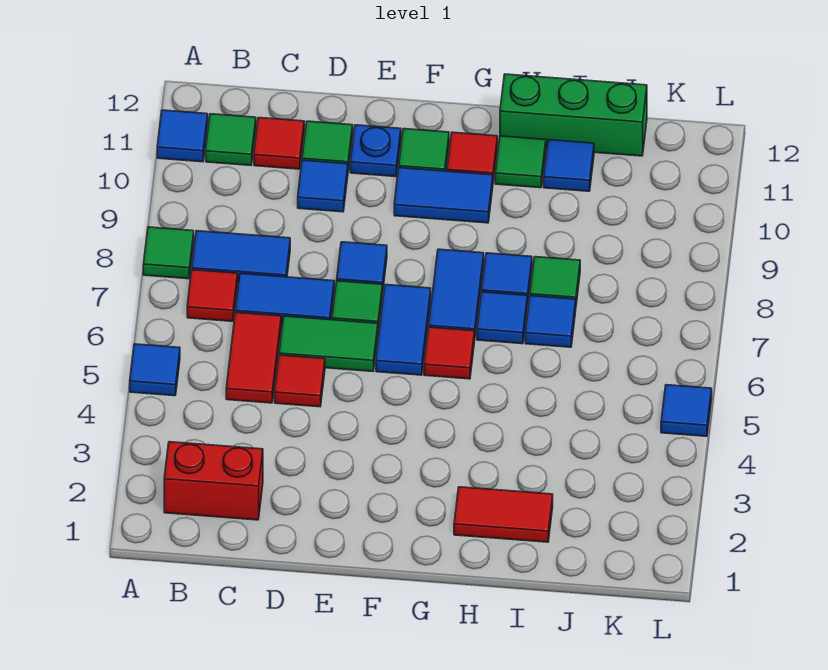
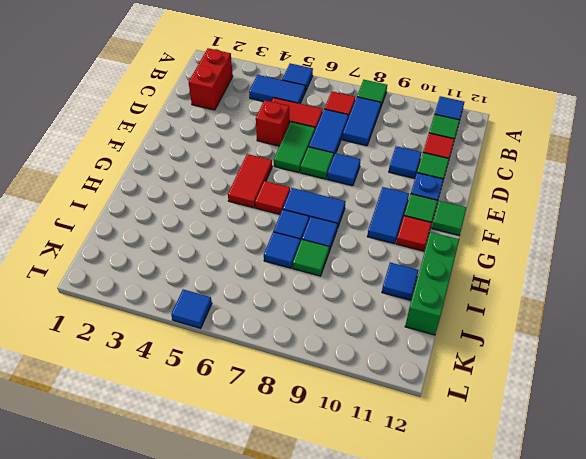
red 1x1 tile [275,355,325,407] -> red 1x1 brick [256,100,289,146]
blue 1x2 tile [376,285,431,375] -> blue 1x2 tile moved to [249,75,305,103]
red 1x2 tile [454,487,553,542] -> red 1x2 tile moved to [228,154,272,208]
green 1x1 tile [495,136,546,188] -> green 1x1 tile moved to [432,201,466,235]

